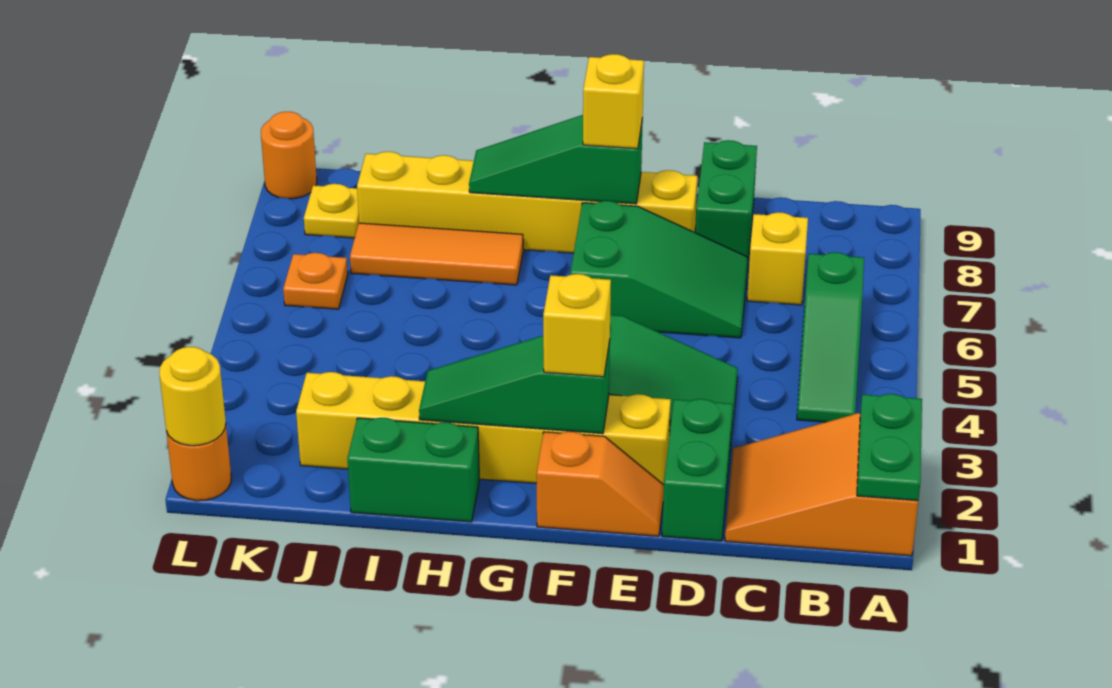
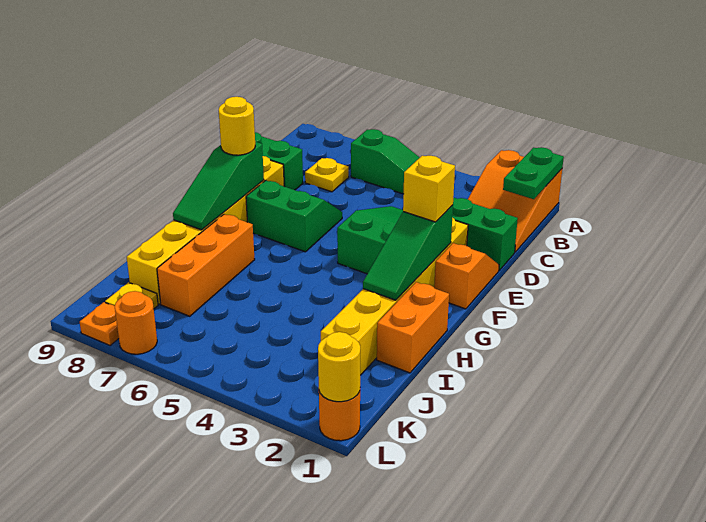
green 1x2 plate [857,394,922,501] -> green 1x2 plate turned to [503,147,564,199]
yellow 1x1 brick [747,212,808,305] -> yellow 1x1 plate [305,158,349,192]
green 2x3 slope [570,201,748,338] -> green 2x2 slope [246,181,342,252]
yellow 1x1 brick [583,54,644,149] -> yellow 1x1 round brick [219,97,256,155]
green 1x2 brick [347,418,479,522] -> orange 1x2 brick [377,282,449,373]
orange 1x3 tile [350,223,523,285] -> orange 1x3 brick [157,214,255,316]
orange 1x1 plate [283,253,348,309] -> orange 1x1 plate moved to [80,302,119,346]
orange 1x1 round brick [261,112,317,199] -> orange 1x1 round brick moved to [115,291,157,354]

